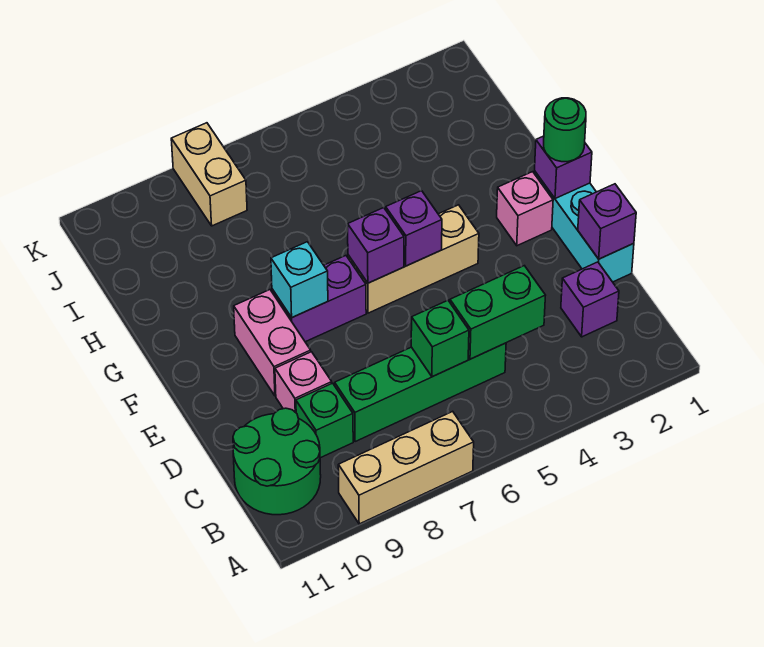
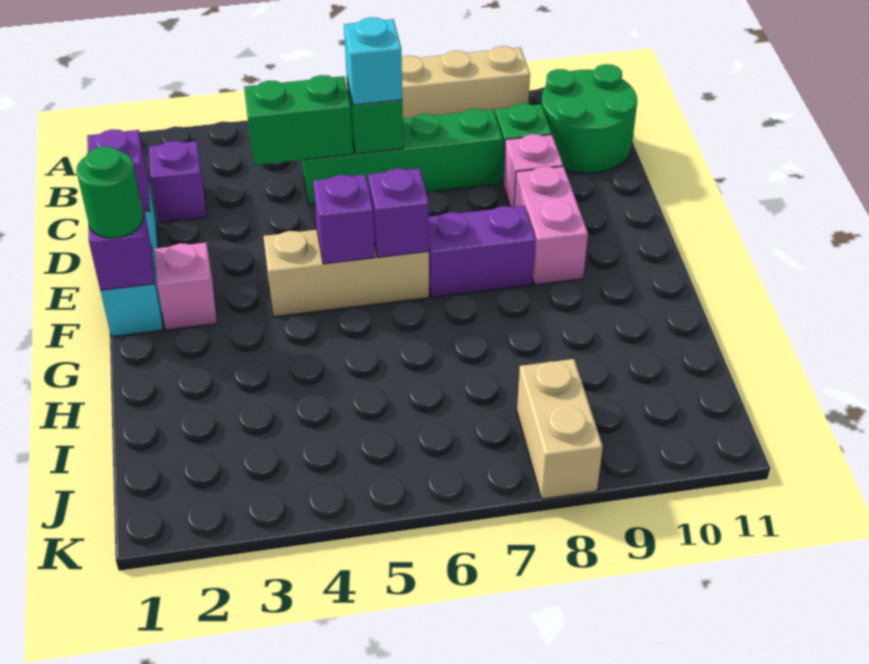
cyan 1x1 brick [271,242,328,317] -> cyan 1x1 brick moved to [344,17,402,105]

